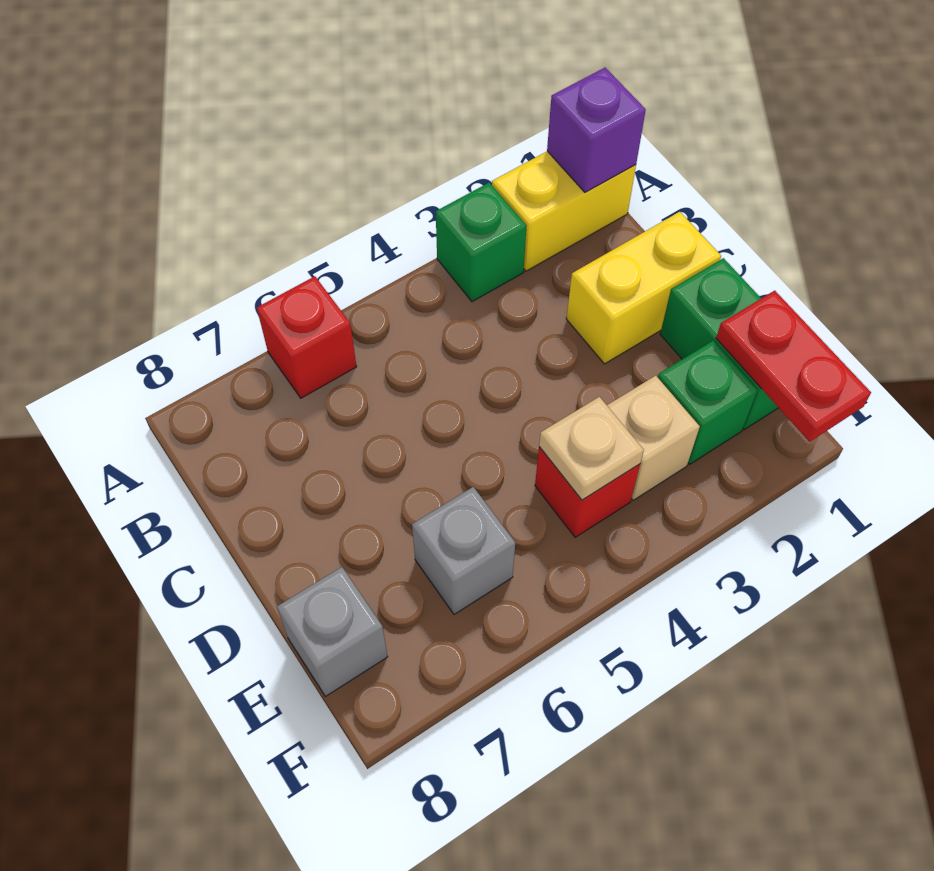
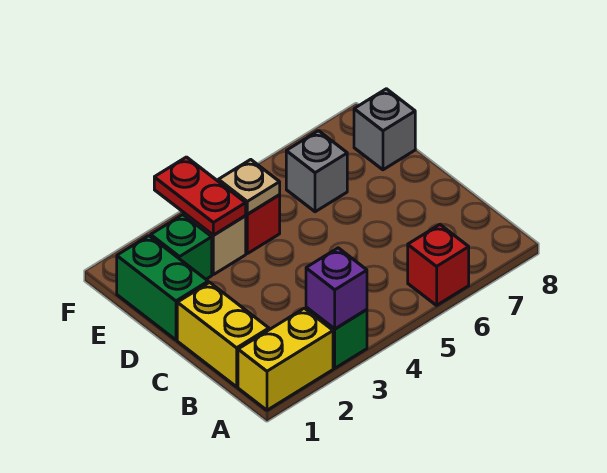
purple 1x1 brick [547,68,646,192] -> purple 1x1 brick moved to [306,248,367,329]
yellow 1x2 brick [566,212,721,364] -> yellow 1x2 brick turned to [177,282,269,387]
red 1x2 plate [716,291,871,442] -> red 1x2 plate moved to [154,157,246,235]

